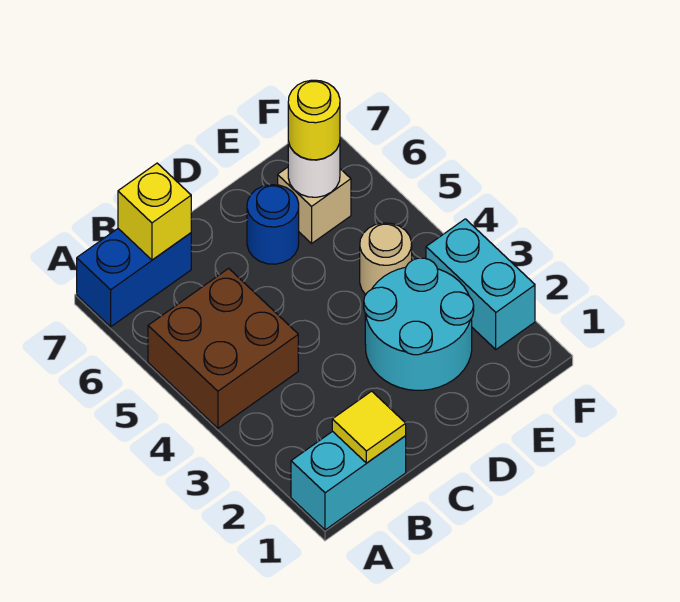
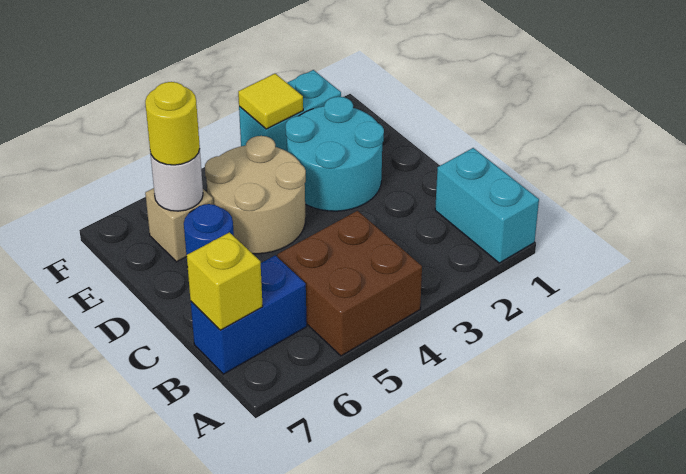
blue 1x2 brick [77,229,191,327] -> blue 1x2 brick turned to [191,256,307,374]
yellow 1x1 tile [332,391,406,463] -> yellow 1x1 tile moved to [238,74,303,129]
tan 1x1 round brick [360,223,412,295] -> tan 2x2 round brick [205,136,306,254]

